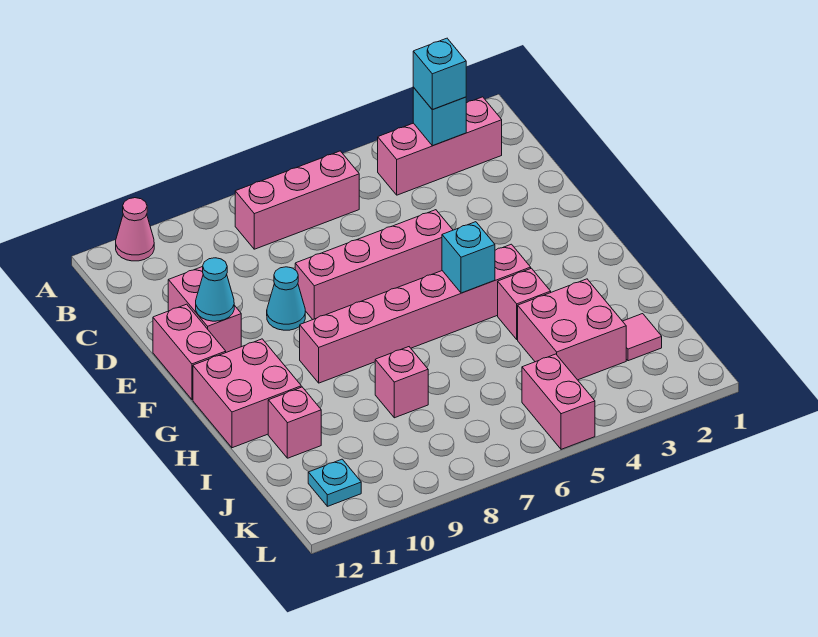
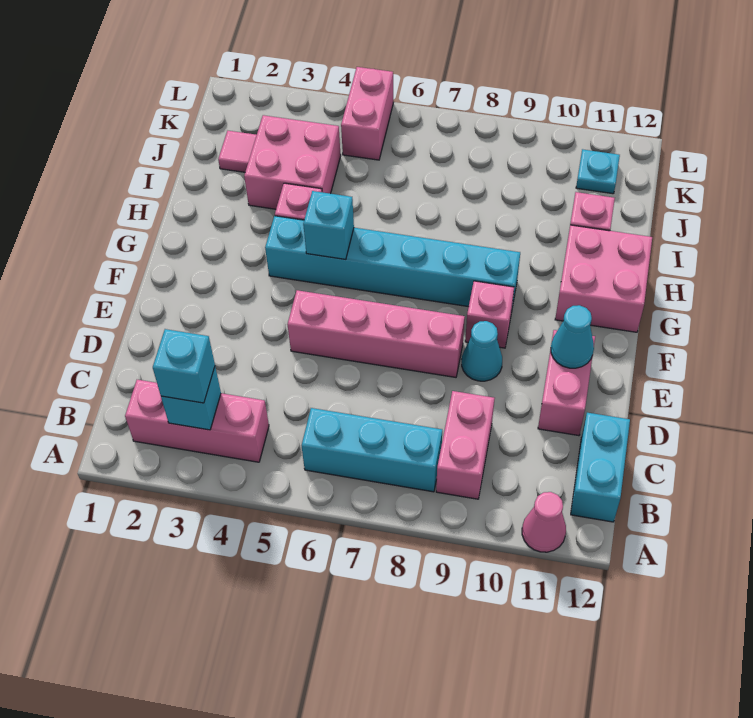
pink 1x3 brick [235,151,359,249] -> cyan 1x3 brick [302,408,442,492]
none -> cyan 1x2 brick [571,413,630,522]
pink 1x2 brick [153,304,226,400] -> pink 1x2 brick moved to [436,391,495,499]
pink 1x6 brick [300,244,531,383] -> cyan 1x6 brick [265,216,520,313]
pink 1x1 brick [375,347,428,418] -> pink 1x1 brick moved to [465,281,514,348]

